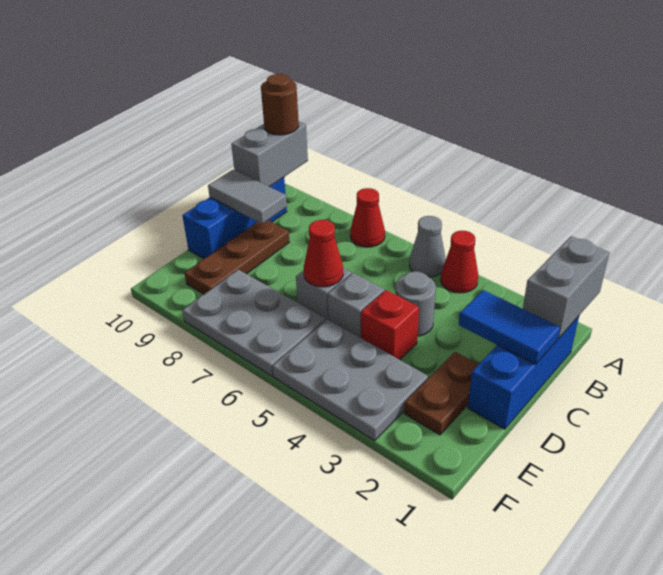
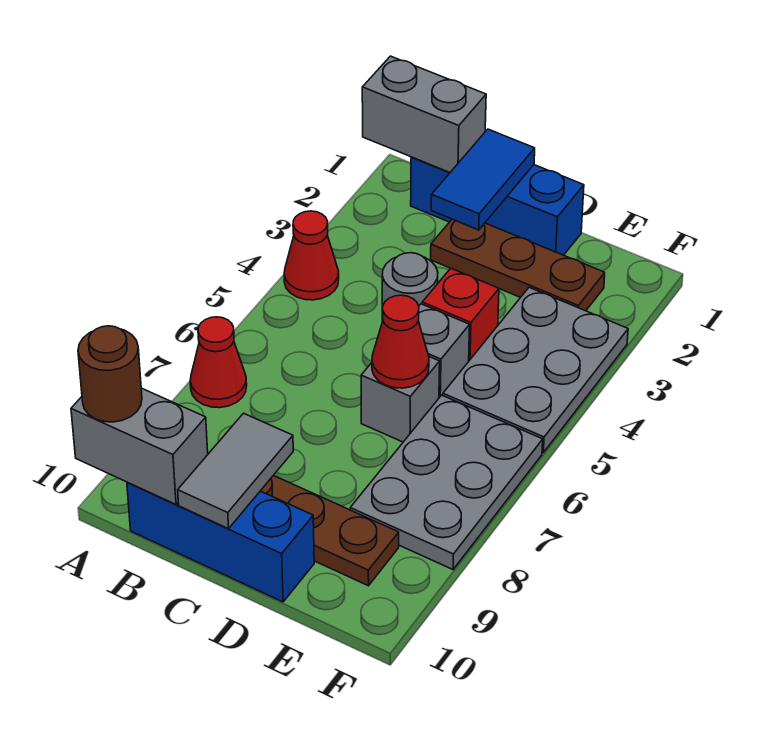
grey 1x1 cone [409,216,446,277] -> none
brown 1x2 plate [404,352,479,435] -> brown 1x3 plate [431,219,605,311]

